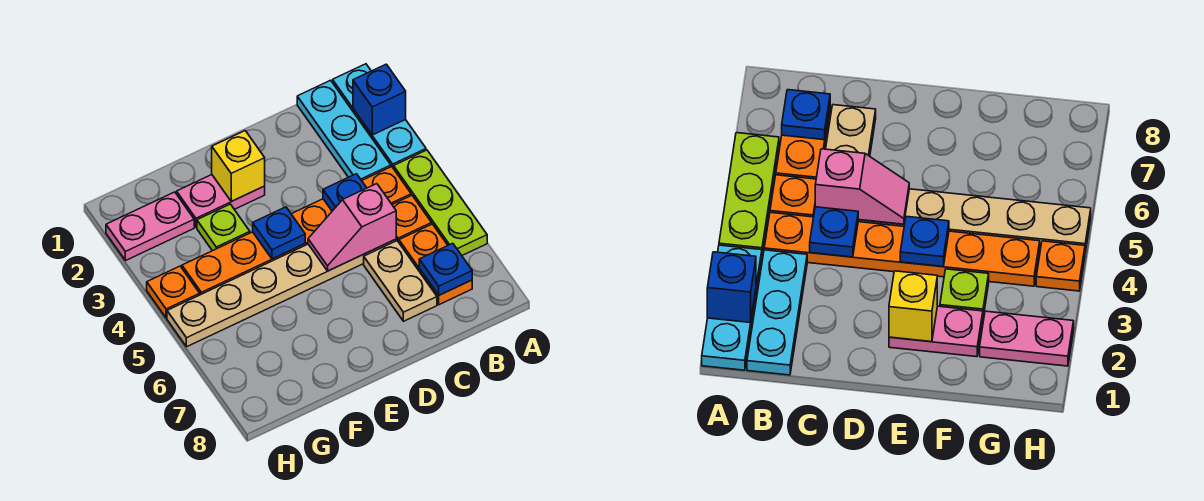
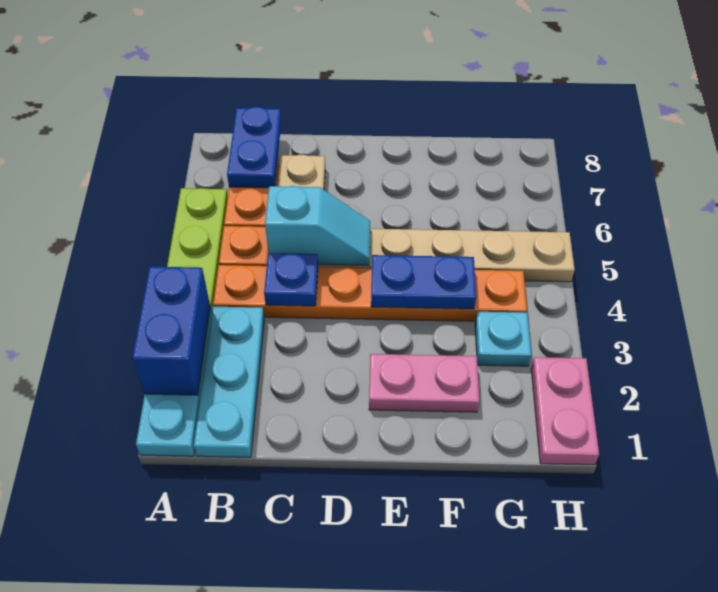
blue 1x1 brick [353,64,406,135] -> blue 1x2 brick [132,267,210,395]
blue 1x1 plate [419,243,472,295] -> blue 1x2 plate [227,107,281,188]
pink 1x2 slope [308,184,396,271] -> cyan 1x2 slope [265,186,370,266]
yellow 1x1 brick [212,131,265,201] -> none
blue 1x1 plate [253,207,305,259] -> blue 1x2 plate [371,255,476,309]
lime 1x1 plate [197,204,250,251] -> none
pink 1x2 plate [106,192,194,261] -> pink 1x2 plate turned to [531,357,599,465]
none -> cyan 1x1 plate [475,312,531,366]
orange 1x1 plate [147,266,200,318] -> none

